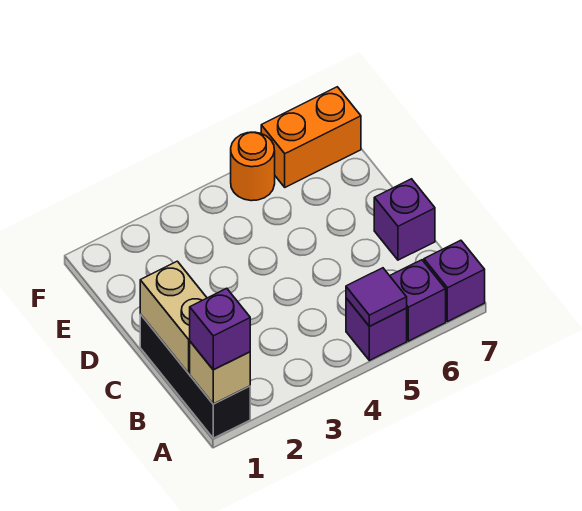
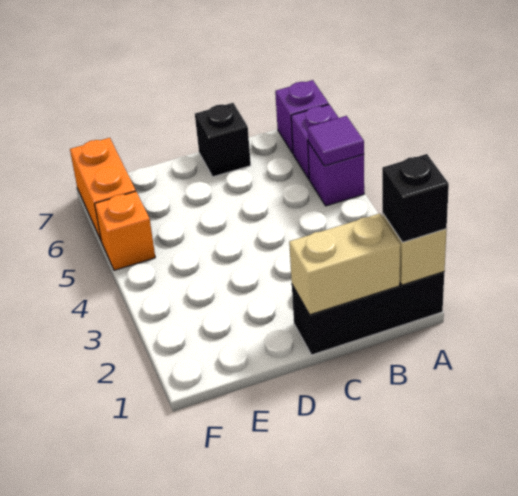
purple 1x1 brick [190,288,250,370] -> black 1x1 brick [382,154,449,242]
purple 1x1 brick [374,179,435,260] -> black 1x1 brick [195,103,251,177]
orange 1x1 round brick [231,132,275,201] -> orange 1x1 brick [95,191,155,270]

